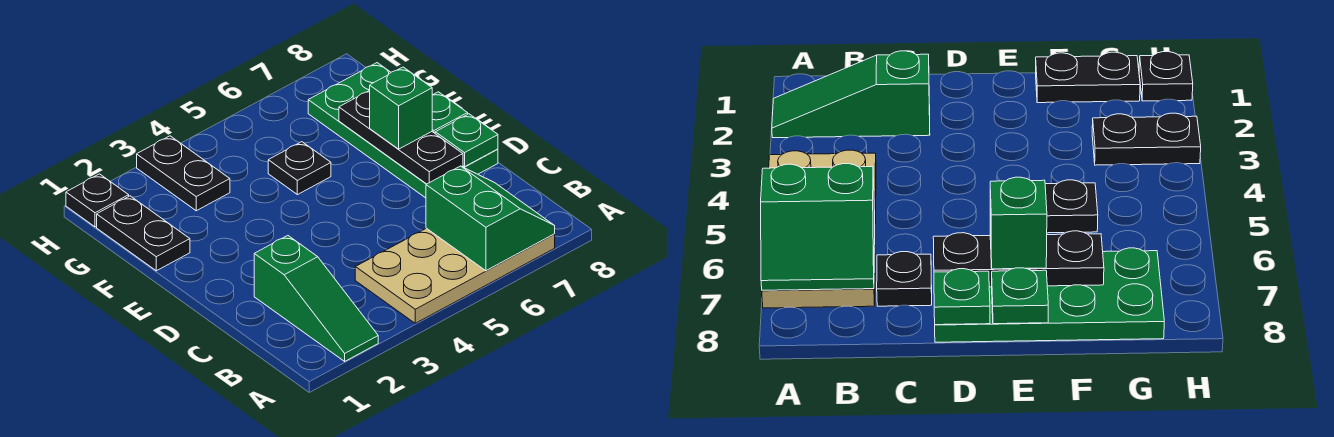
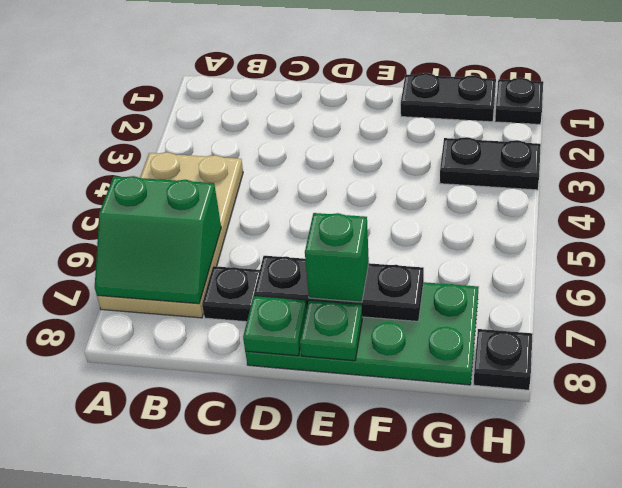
green 1x3 slope [254,236,378,361] -> none
black 1x1 plate [268,142,331,195] -> black 1x1 plate moved to [474,329,533,390]

